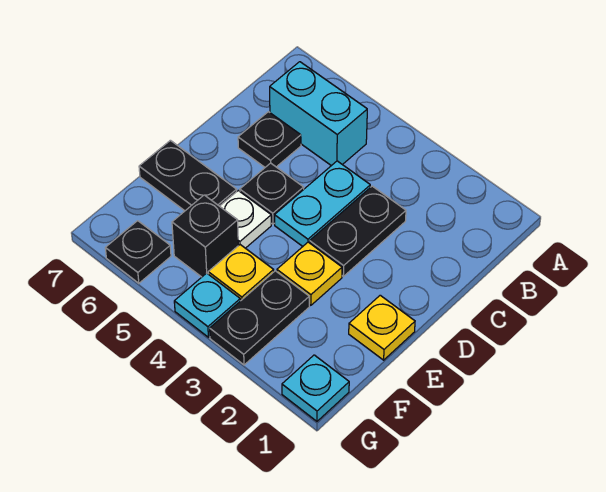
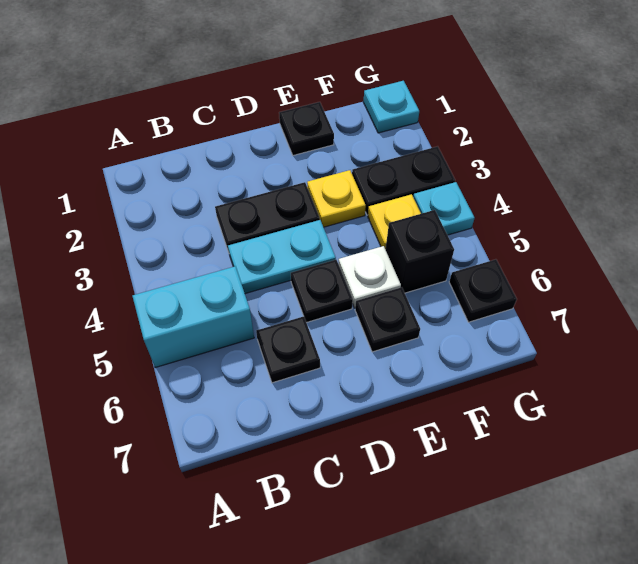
cyan 1x2 brick [270,62,367,166] -> cyan 1x2 brick turned to [133,267,254,368]
yellow 1x1 plate [349,295,415,360] -> black 1x1 plate [279,102,334,155]
black 1x2 plate [139,140,237,211] -> black 1x1 plate [355,287,420,352]

